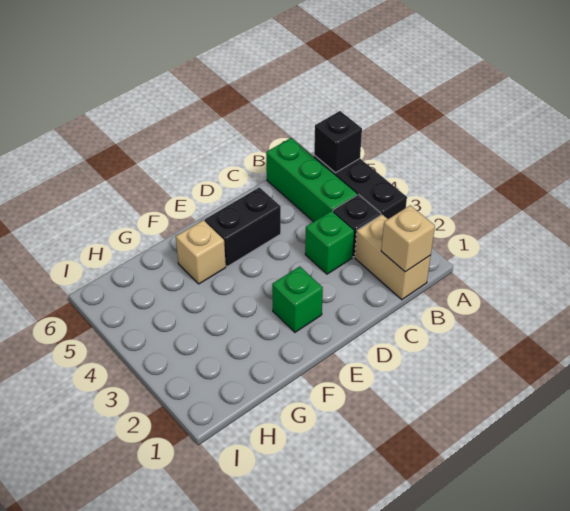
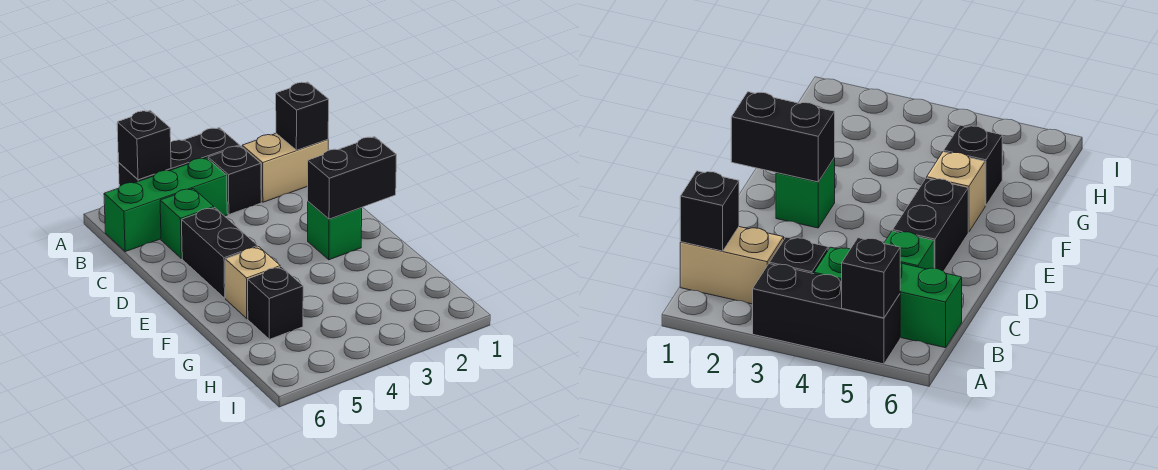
tan 1x1 brick [381,205,435,272] -> black 1x1 brick [276,82,329,150]
green 1x1 brick [305,211,354,274] -> green 1x1 brick moved to [160,189,214,258]
none -> black 1x2 brick [308,137,397,219]
none -> black 1x1 brick [248,267,303,339]

